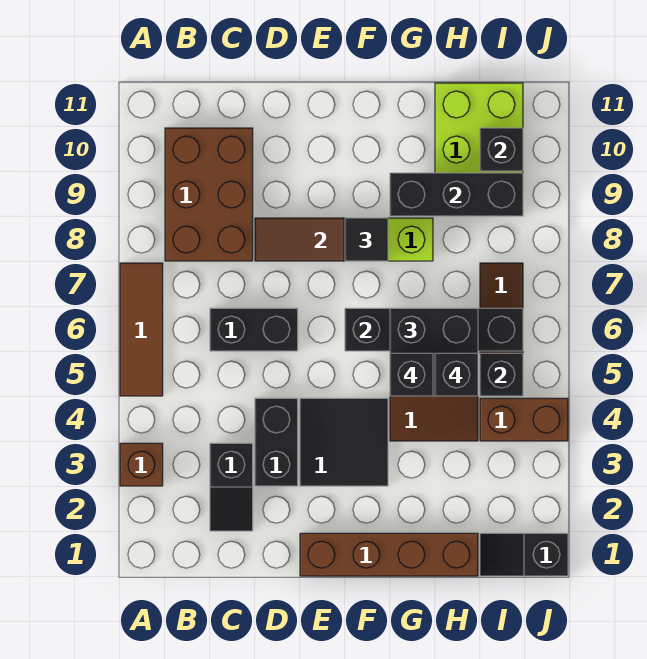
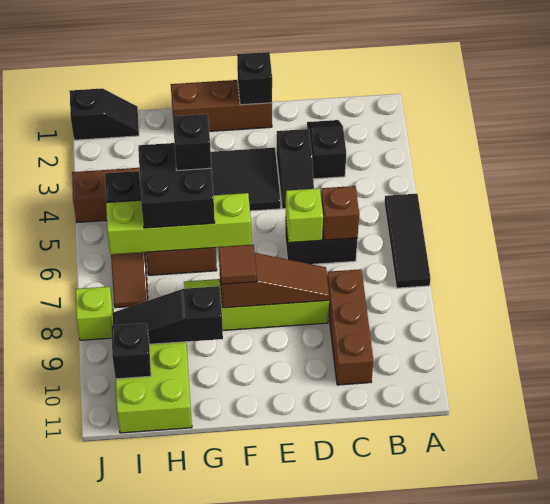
brown 1x1 brick [120,443,163,486] -> brown 1x1 brick moved to [321,186,359,240]
brown 1x3 tile [120,263,163,396] -> black 1x3 tile [384,194,431,288]
brown 2x3 brick [165,128,253,261] -> brown 1x3 brick [327,269,373,385]
black 1x2 brick [255,398,298,486] -> black 1x2 slope [277,129,314,209]
none -> lime 1x1 brick [286,188,323,243]
brown 1x4 brick [300,533,478,576] -> brown 1x3 brick [171,80,272,131]
black 1x4 brick [345,308,523,351] -> lime 1x4 brick [106,193,251,255]
black 1x1 tile [345,218,388,261] -> brown 1x1 tile [219,245,257,284]
black 1x3 brick [390,173,523,216] -> black 1x3 slope [112,286,223,344]
black 1x1 brick [435,353,478,396] -> black 1x1 brick moved to [237,52,272,105]
none -> lime 1x1 brick [75,287,113,340]

